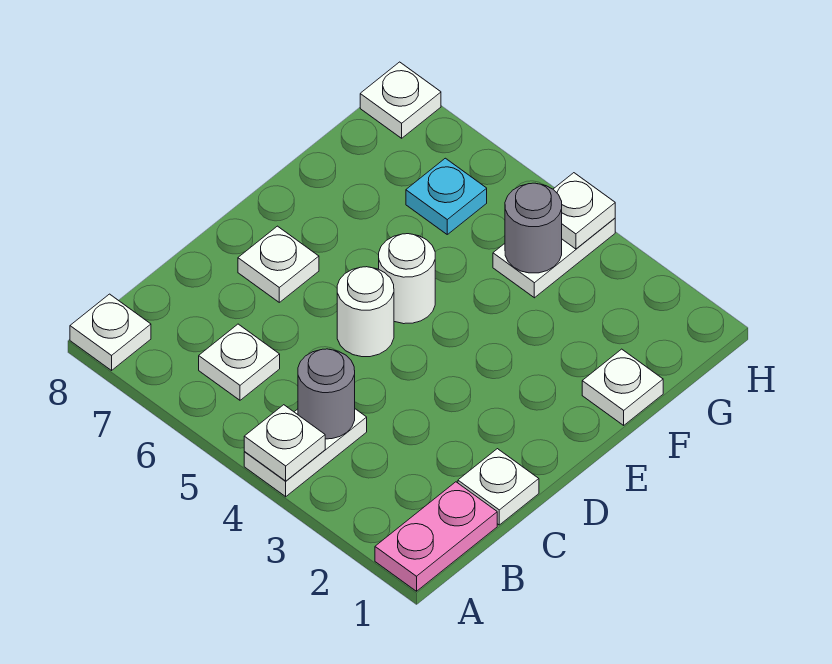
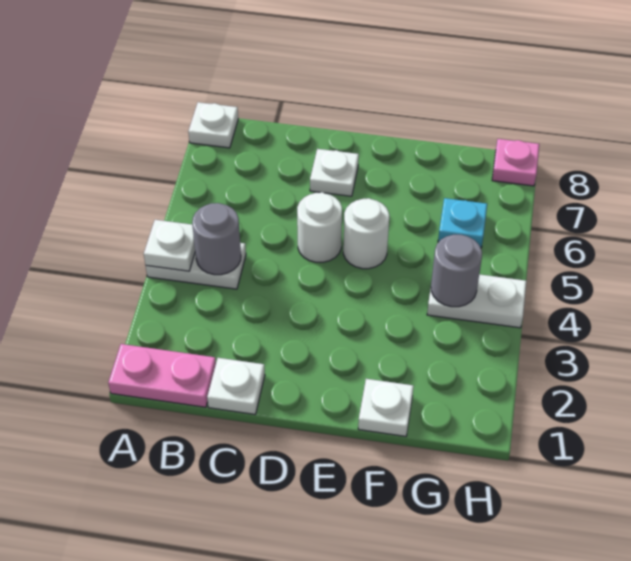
white 1x1 plate [199,324,280,400] -> none
white 1x1 plate [553,173,615,249] -> none
white 1x1 plate [360,62,441,138] -> pink 1x1 plate [492,139,539,186]

